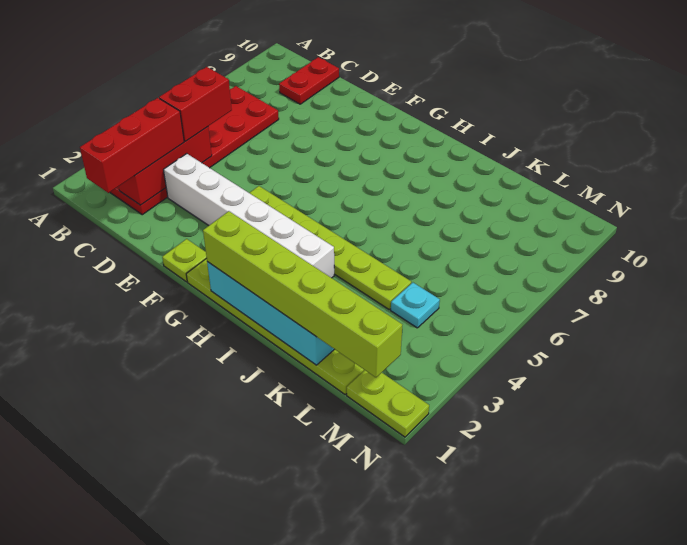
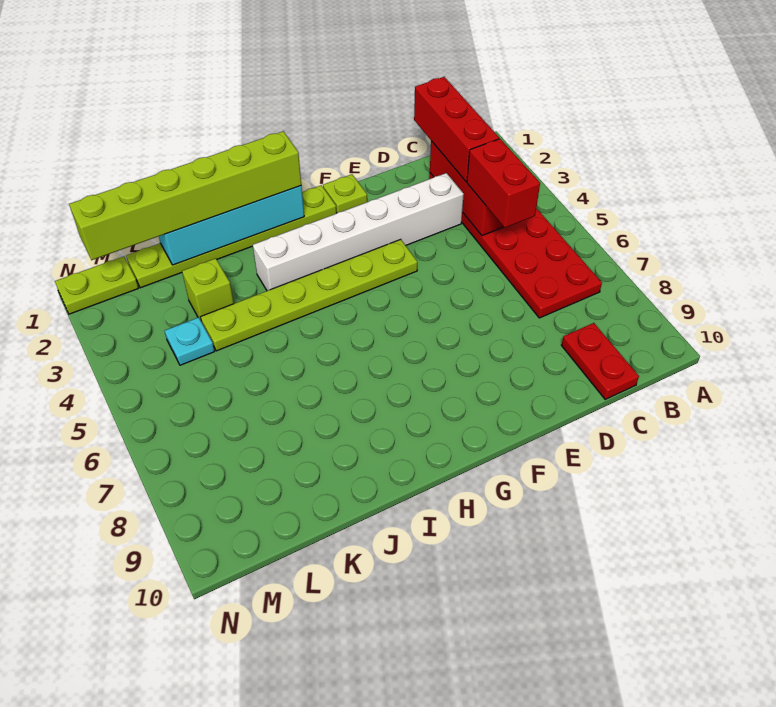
none -> lime 1x1 brick [182,258,234,322]

